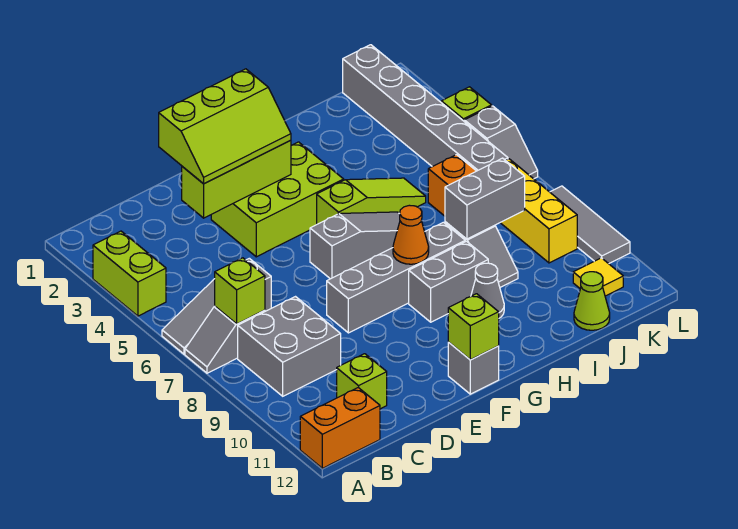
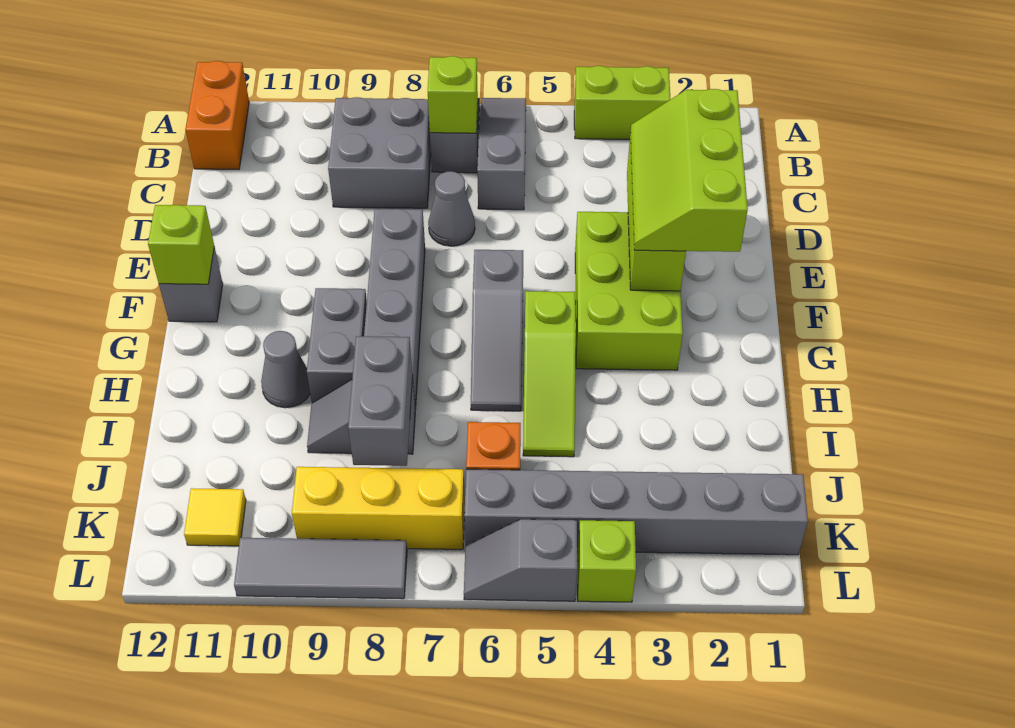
lime 1x1 brick [337,354,387,409] -> none
none -> grey 1x1 cone [428,171,475,246]
orange 1x1 cone [393,205,429,264] -> none
lime 1x1 cone [574,272,610,330] -> none

